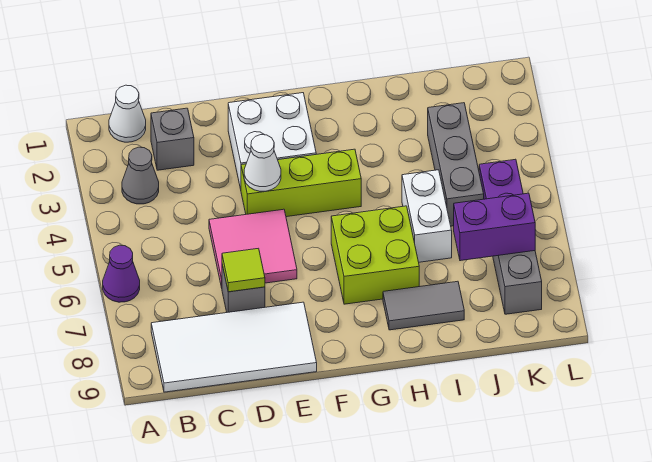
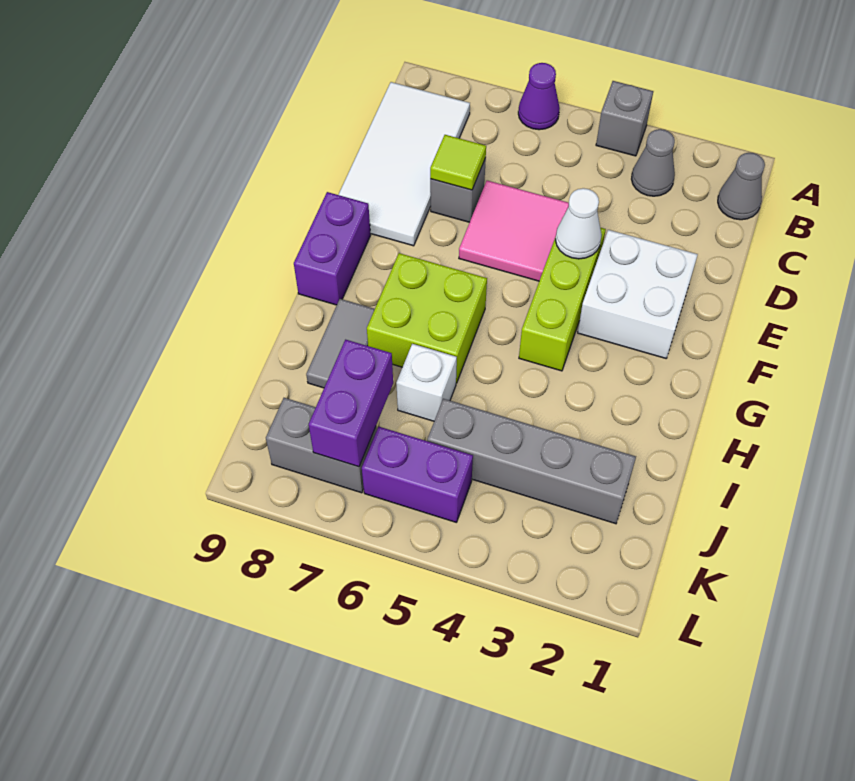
white 1x1 cone [109,85,146,142] -> grey 1x1 cone [718,153,765,220]
grey 1x1 brick [151,108,194,170] -> grey 1x1 brick moved to [596,81,653,156]
none -> purple 1x2 brick [294,192,371,305]
white 1x2 brick [402,170,452,262] -> white 1x1 brick [396,344,457,421]
grey 1x3 brick [428,103,484,226] -> grey 1x4 brick [427,399,636,524]

